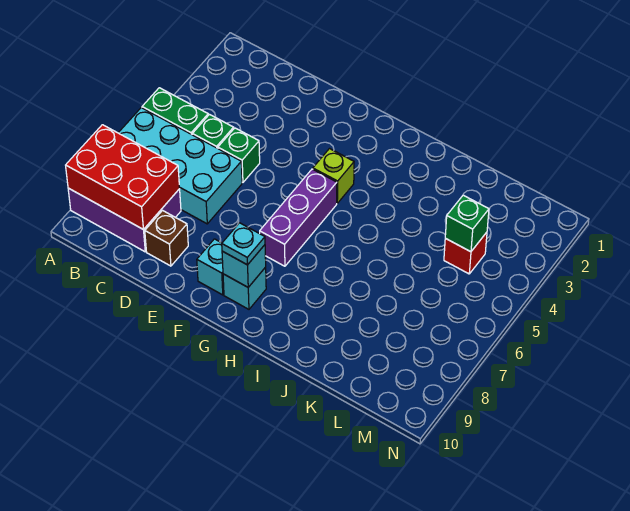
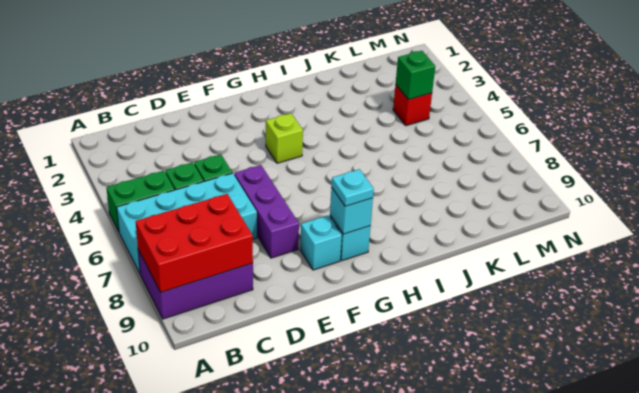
brown 1x1 brick [145,211,188,266] -> none
purple 1x3 brick [260,169,337,266] -> purple 1x3 brick moved to [234,165,299,258]

